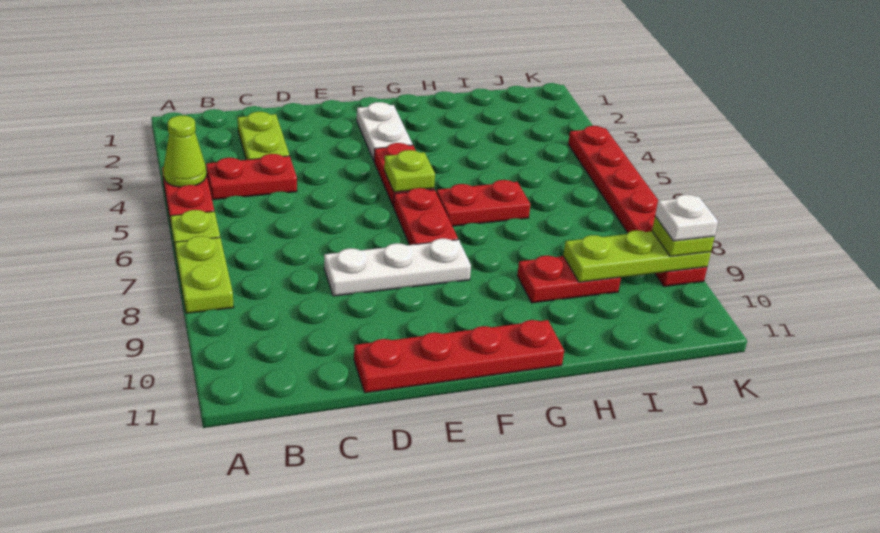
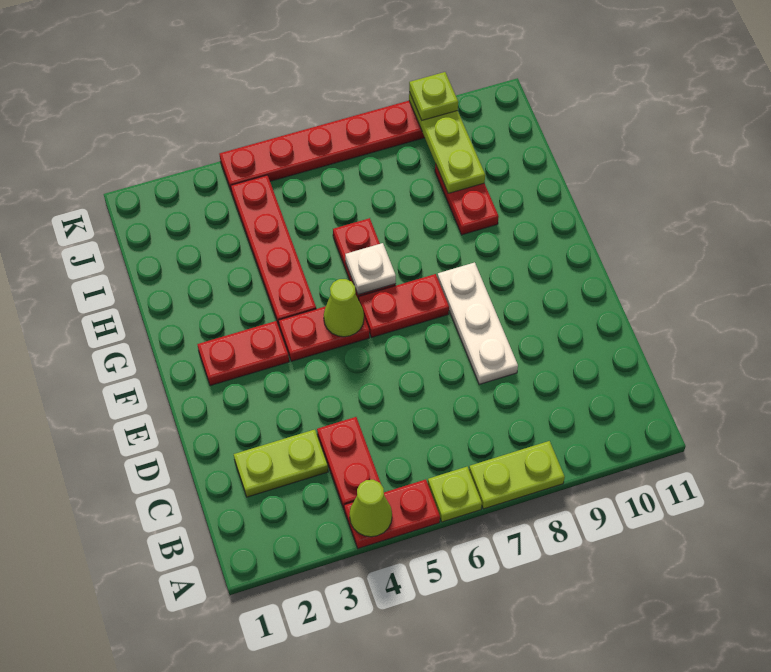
red 1x4 plate [354,320,564,393] -> red 1x4 plate moved to [231,175,316,326]
white 1x2 plate [357,102,413,160] -> red 1x2 plate [197,321,289,386]
lime 1x1 plate [384,150,435,192] -> lime 1x1 cone [324,279,364,337]
white 1x1 plate [655,195,718,241] -> white 1x1 plate moved to [345,243,396,295]

